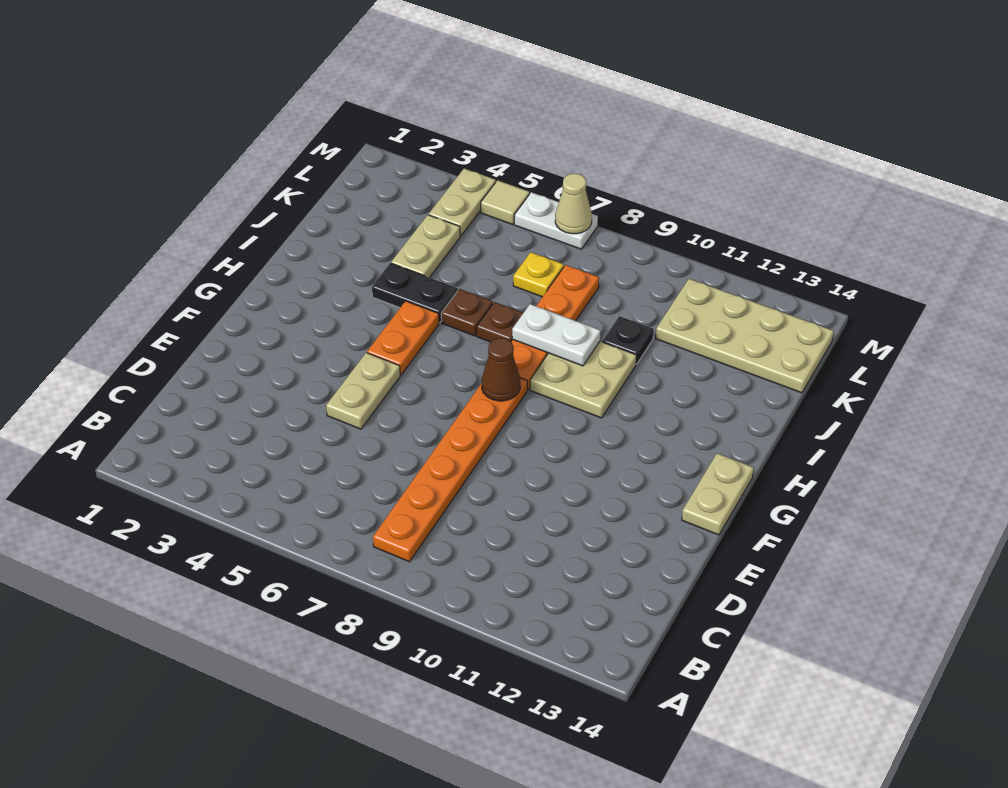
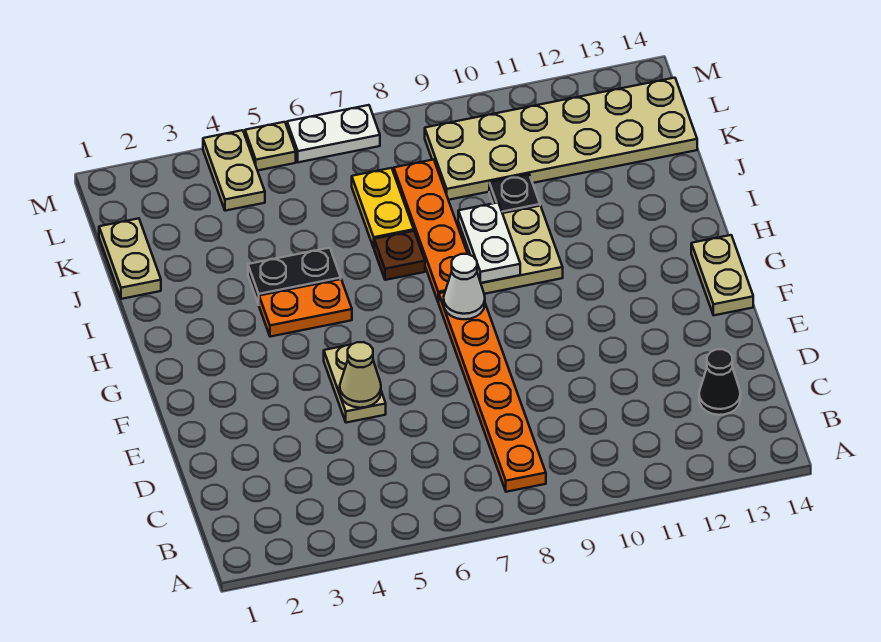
none -> black 1x1 cone [699,349,740,415]
orange 1x2 plate [367,301,439,375] -> orange 1x2 plate turned to [259,279,352,337]
brown 1x1 cone [482,338,520,401] -> white 1x1 cone [444,254,485,319]
brown 1x1 plate [441,289,493,336] -> none
white 1x2 plate [512,304,601,366] -> white 1x2 plate turned to [458,203,520,283]
tan 1x2 plate [391,215,460,278] -> tan 1x2 plate moved to [99,218,161,299]
yellow 1x1 plate [513,252,564,297] -> yellow 1x2 plate [352,168,414,248]
tan 2x4 plate [656,279,834,393] -> tan 2x6 plate [425,78,697,200]
tan 1x1 tile [481,180,529,224] -> tan 1x1 plate [245,122,296,171]
tan 1x1 cone [555,173,592,234] -> tan 1x1 cone moved to [340,342,381,408]

